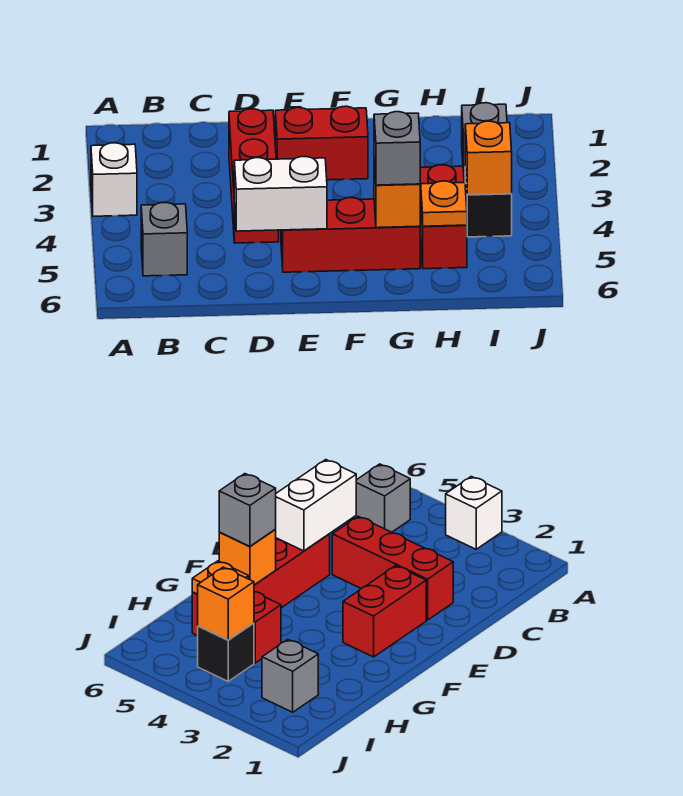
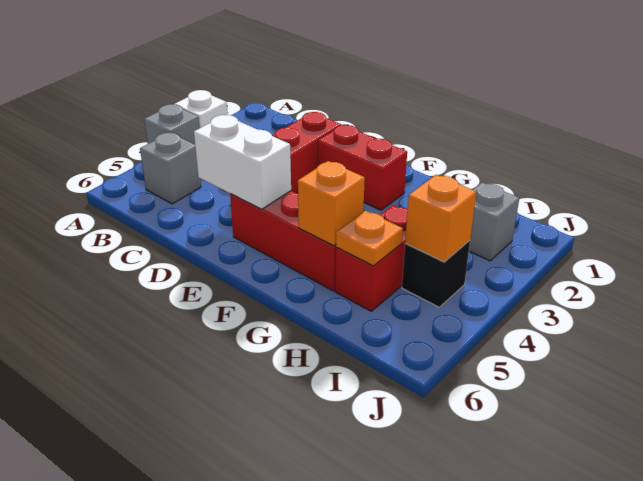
grey 1x1 brick [374,112,420,185] -> grey 1x1 brick moved to [144,104,199,144]

